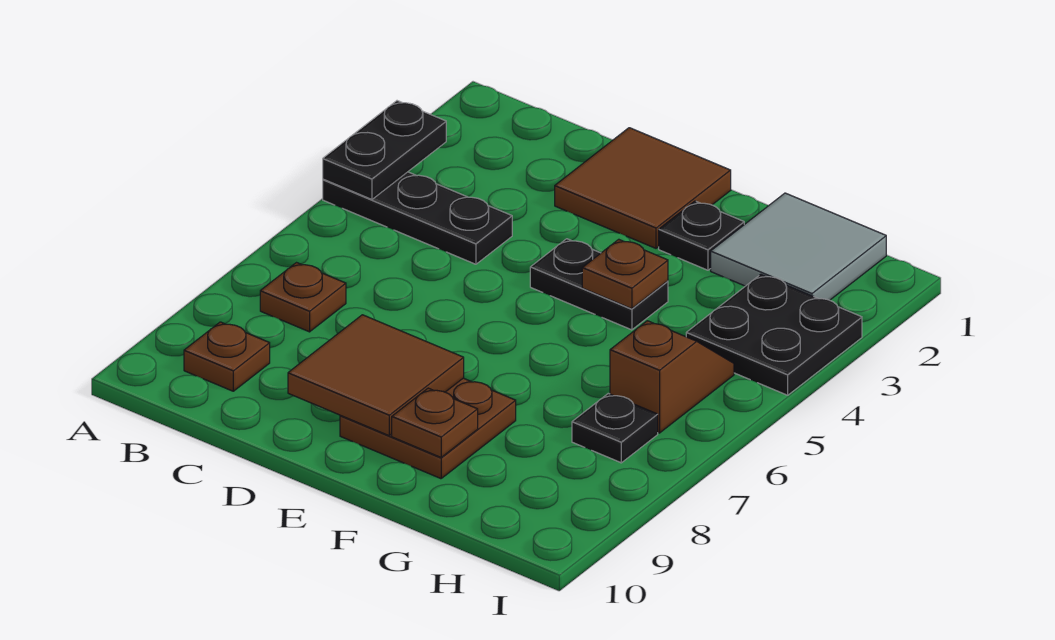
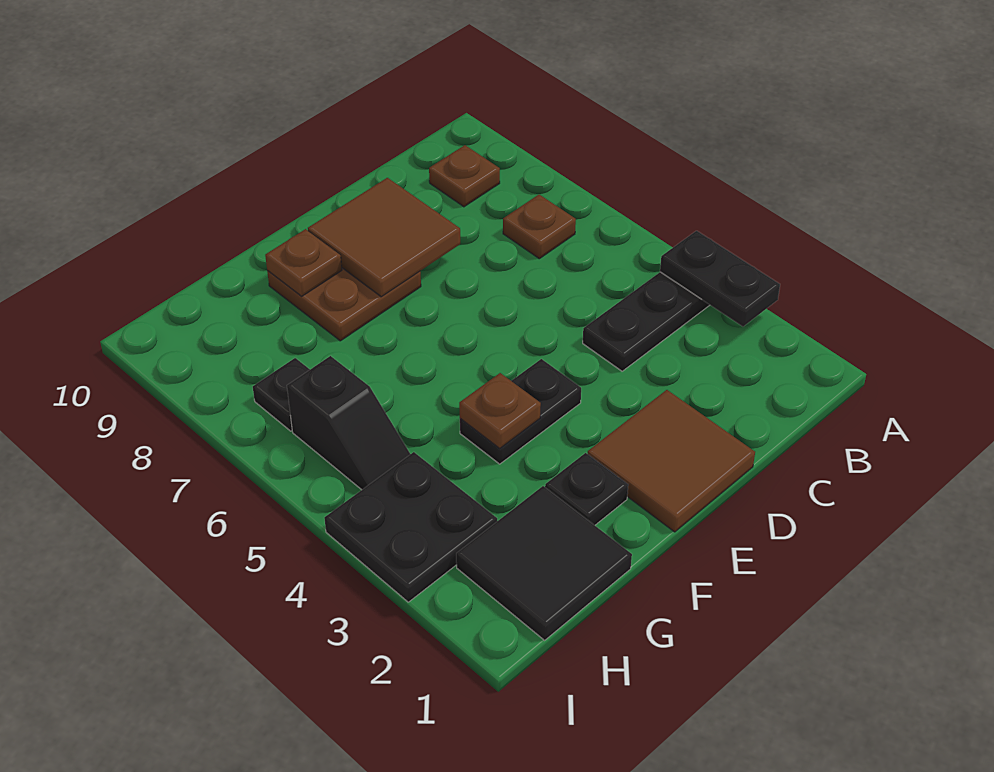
grey 2x2 tile [711,193,886,300] -> black 2x2 tile [456,486,632,640]
brown 1x2 slope [610,321,734,433] -> black 1x2 slope [287,356,410,490]

